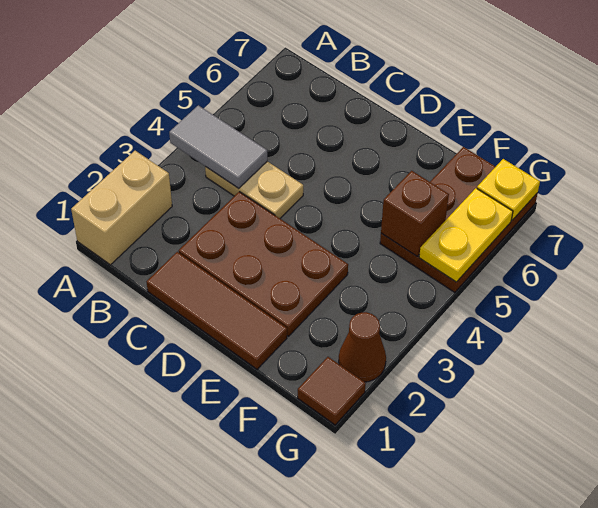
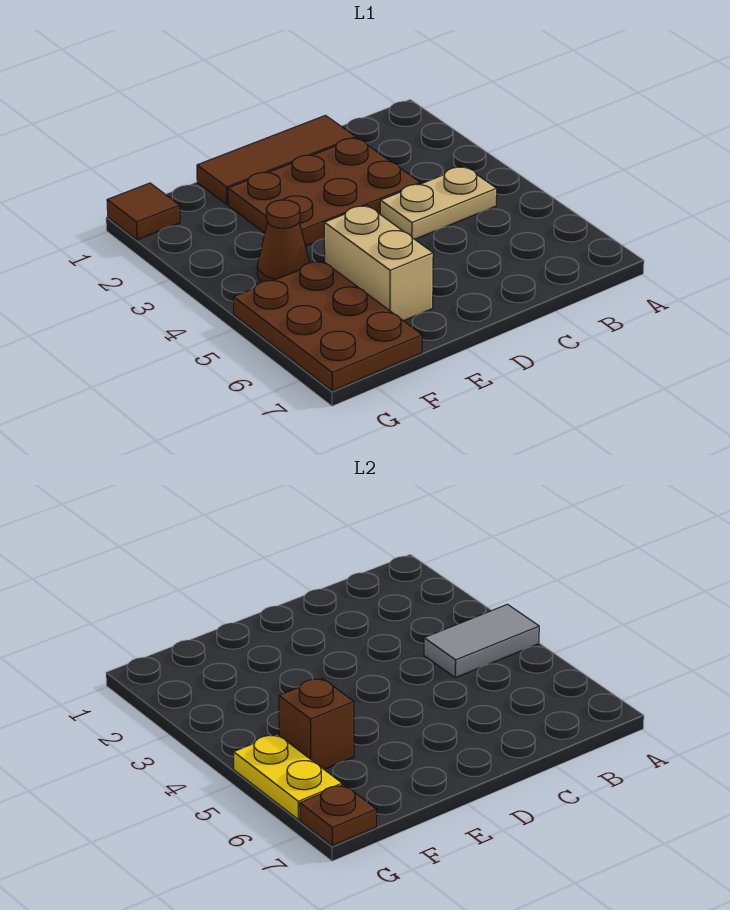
tan 1x2 brick [71,151,172,265] -> tan 1x2 brick moved to [324,205,433,321]
brown 1x1 cone [339,312,386,382] -> brown 1x1 cone moved to [257,200,310,282]
yellow 1x1 plate [477,159,540,220] -> brown 1x1 plate [300,785,376,846]

